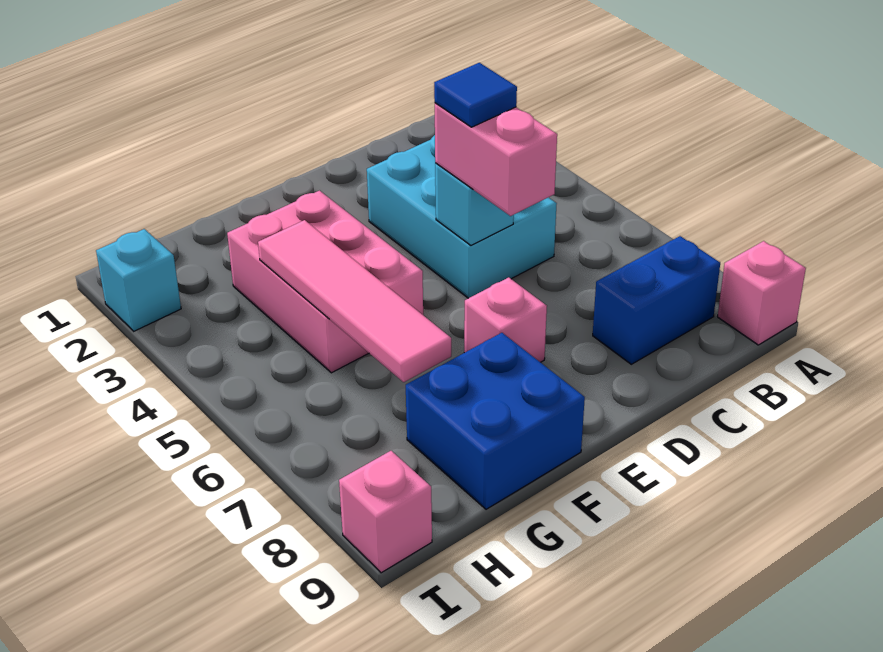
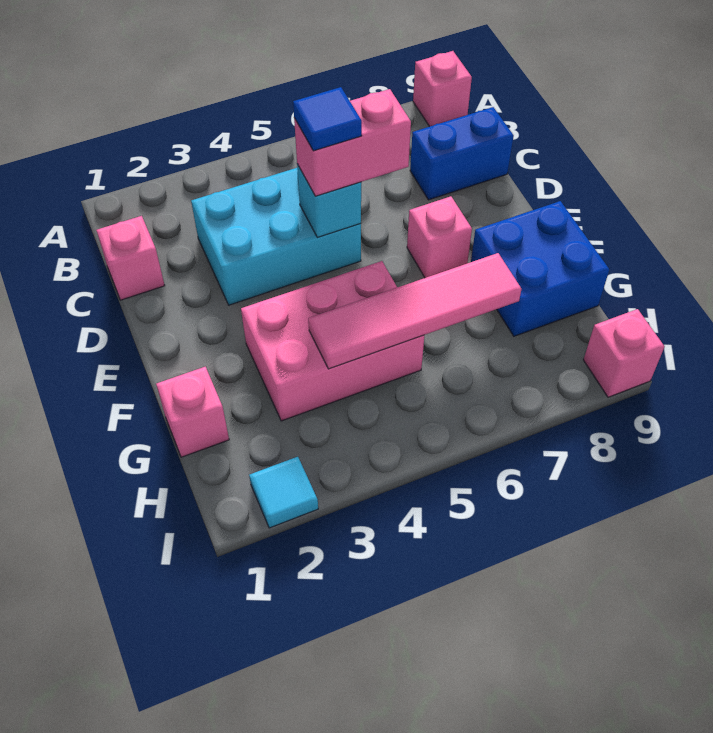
blue 1x2 brick [593,236,720,364] -> blue 1x2 brick turned to [410,107,514,200]
none -> pink 1x1 brick [96,216,165,300]
none -> pink 1x1 brick [156,367,229,457]
cyan 1x1 brick [96,229,181,331] -> cyan 1x1 tile [249,457,318,528]

